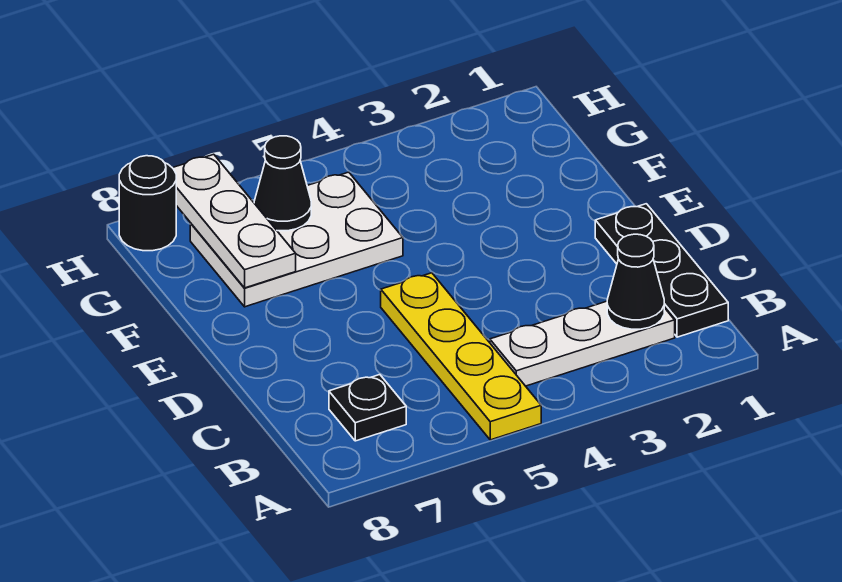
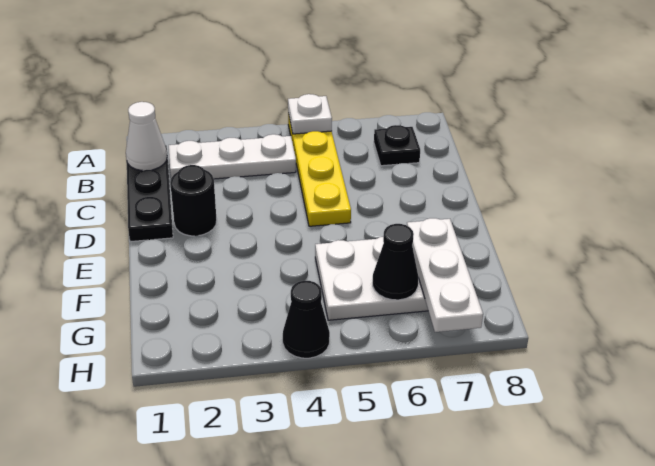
none -> white 1x1 plate [288,94,332,134]
none -> white 1x1 cone [126,102,167,170]
black 1x1 cone [607,234,664,329] -> black 1x1 cone moved to [283,281,330,358]
black 1x1 round brick [119,156,176,251] -> black 1x1 round brick moved to [170,165,217,236]

